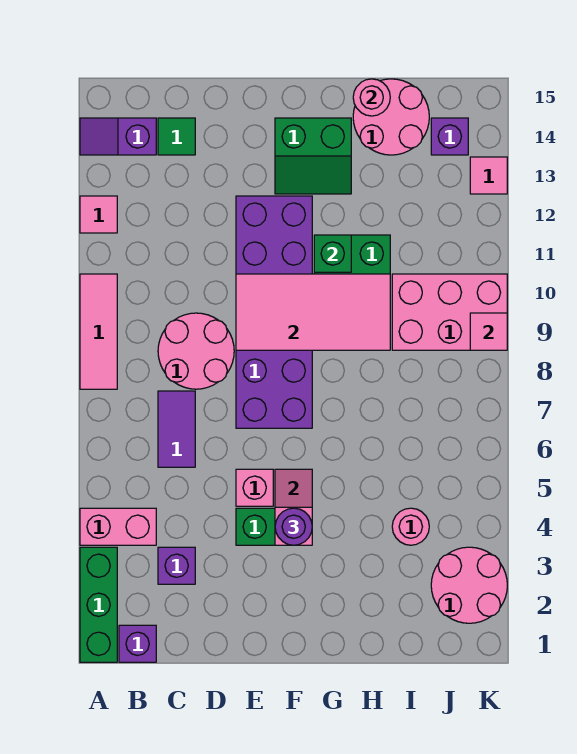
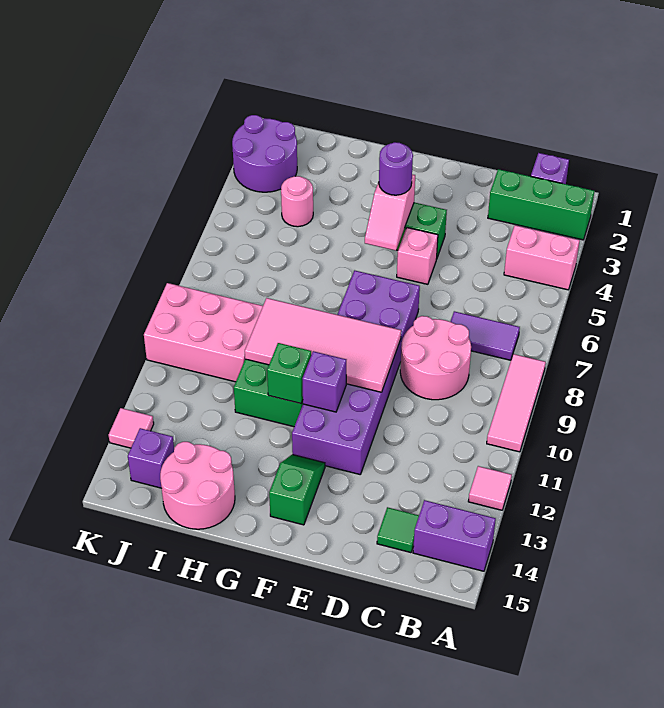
green 1x3 brick [80,547,117,662] -> green 1x3 brick turned to [488,169,594,240]
purple 1x2 slope [80,118,156,155] -> purple 1x2 brick [413,500,496,571]
purple 1x1 brick [158,547,195,584] -> purple 1x1 brick moved to [302,351,346,412]
purple 1x2 tile [158,391,195,467] -> purple 1x2 tile turned to [450,311,520,360]
green 2x2 slope [275,118,351,194] -> green 1x2 slope [269,455,325,525]
pink 1x1 round brick [353,79,390,116] -> none
pink 2x2 round brick [431,547,507,623] -> purple 2x2 round brick [232,115,297,192]
pink 1x1 tile [470,313,507,350] -> none

